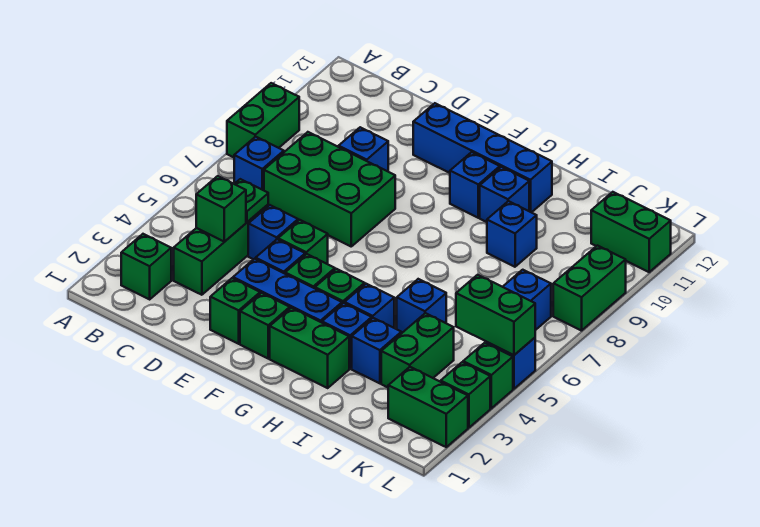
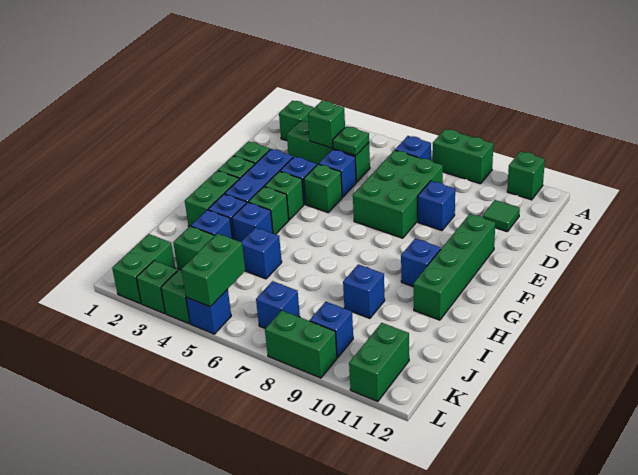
none -> green 1x1 brick [507,151,545,200]
none -> green 1x1 tile [483,200,520,232]
blue 1x4 brick [413,103,552,213] -> green 1x4 brick [414,214,495,320]
blue 1x1 brick [480,167,529,222] -> blue 1x1 brick moved to [310,302,353,357]

